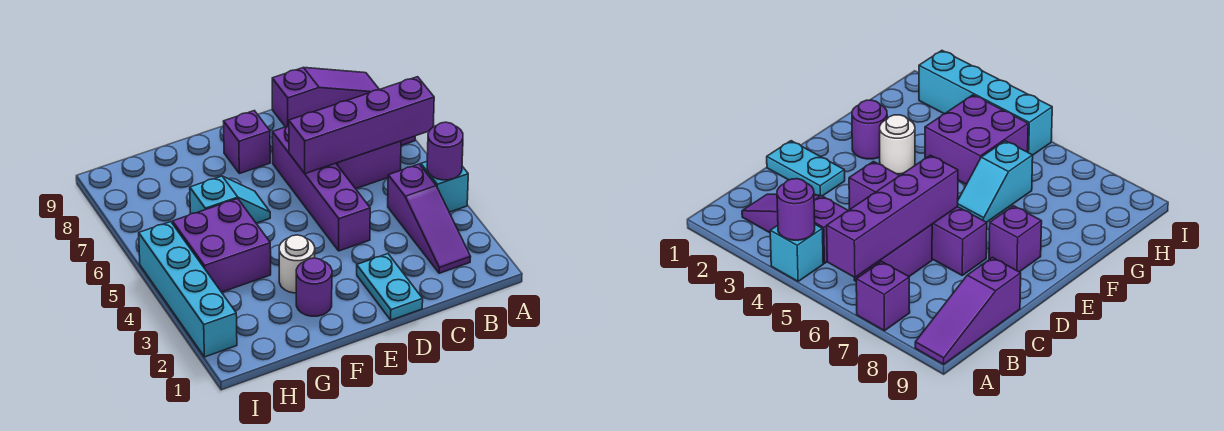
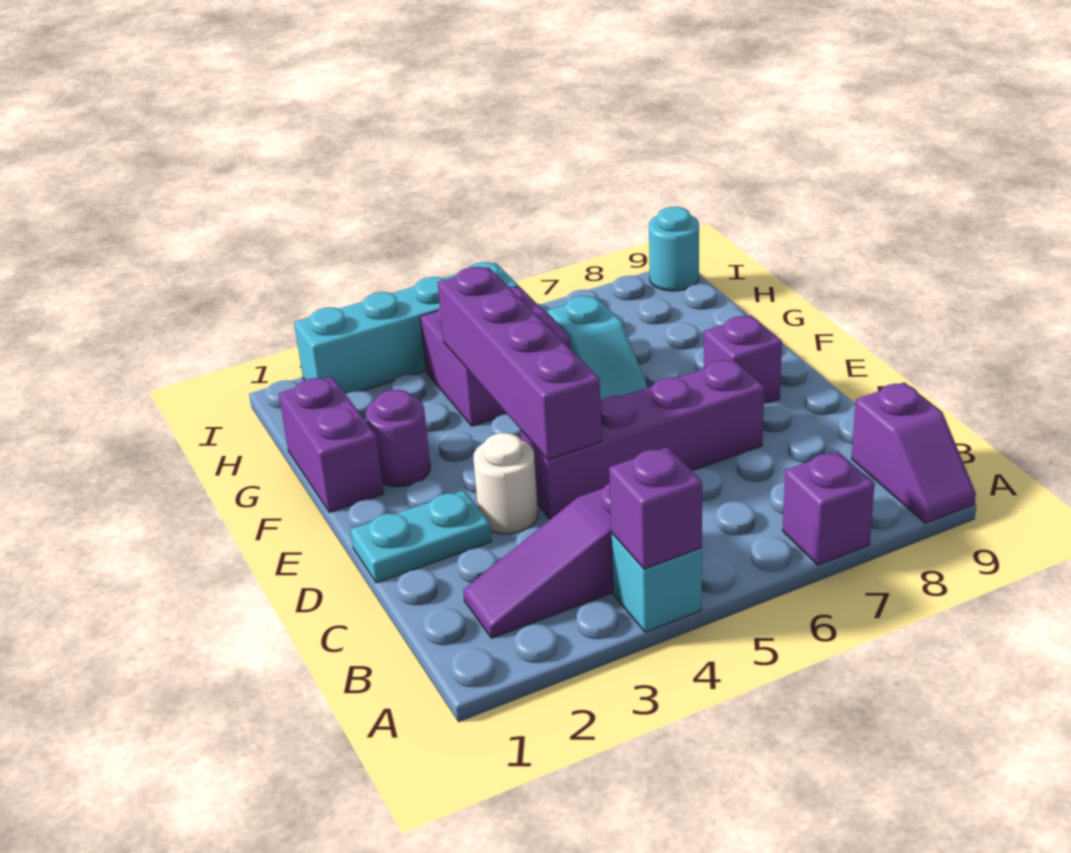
purple 1x1 round brick [427,122,463,180] -> purple 1x1 brick [609,447,702,569]
purple 1x4 brick [289,77,434,174] -> purple 1x4 brick moved to [438,267,602,460]
purple 1x3 slope [272,68,379,127] -> purple 1x2 slope [852,382,976,523]
purple 1x2 brick [336,141,401,189] -> purple 1x2 brick moved to [279,377,384,512]
white 1x1 round brick [279,235,315,293] -> white 1x1 round brick moved to [473,433,538,534]
none -> cyan 1x1 round brick [649,207,699,291]

